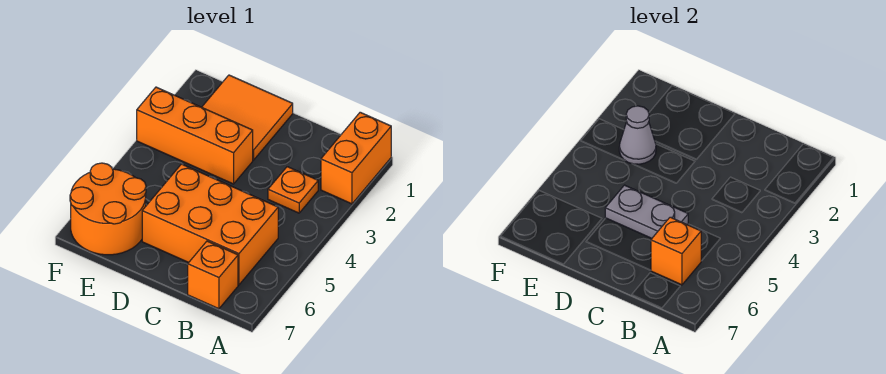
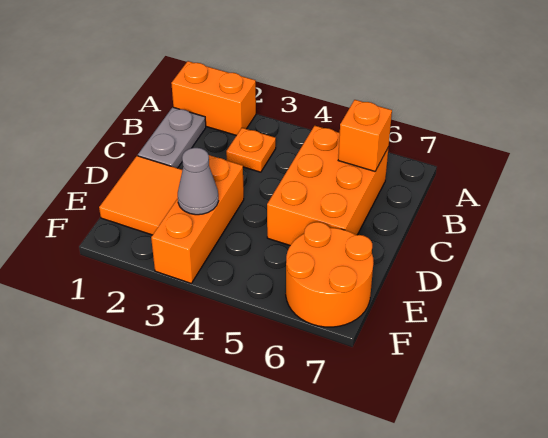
orange 1x1 brick [188,241,238,309] -> none
grey 1x2 plate [605,185,688,238] -> grey 1x2 plate moved to [138,107,206,168]

